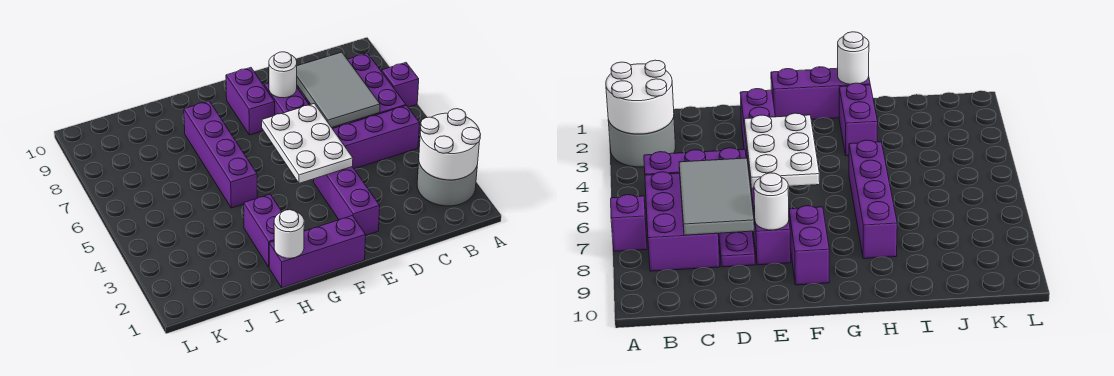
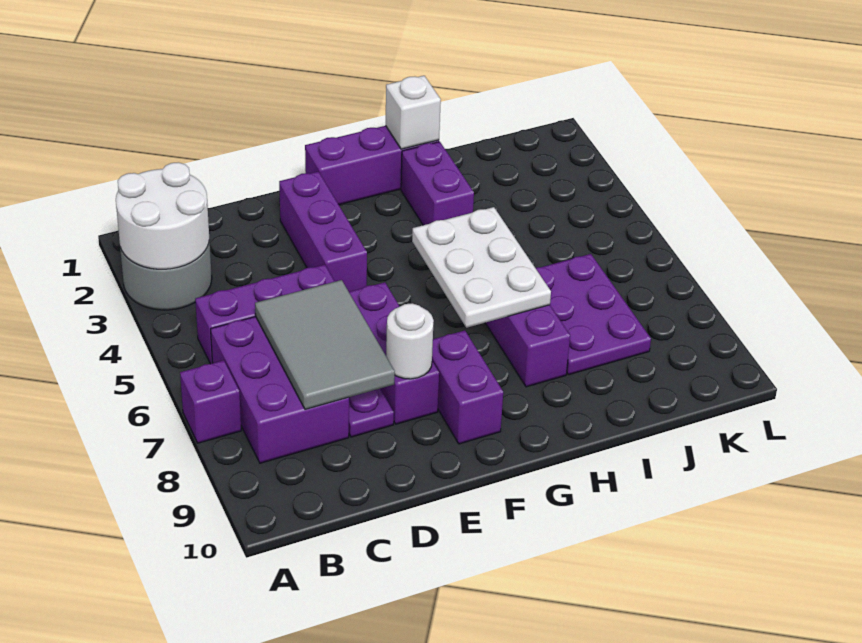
white 2x3 plate [262,104,353,183] -> white 2x3 plate moved to [412,207,551,328]
white 1x1 round brick [274,210,304,258] -> white 1x1 brick [386,76,441,149]
none -> purple 2x3 plate [536,254,651,375]

